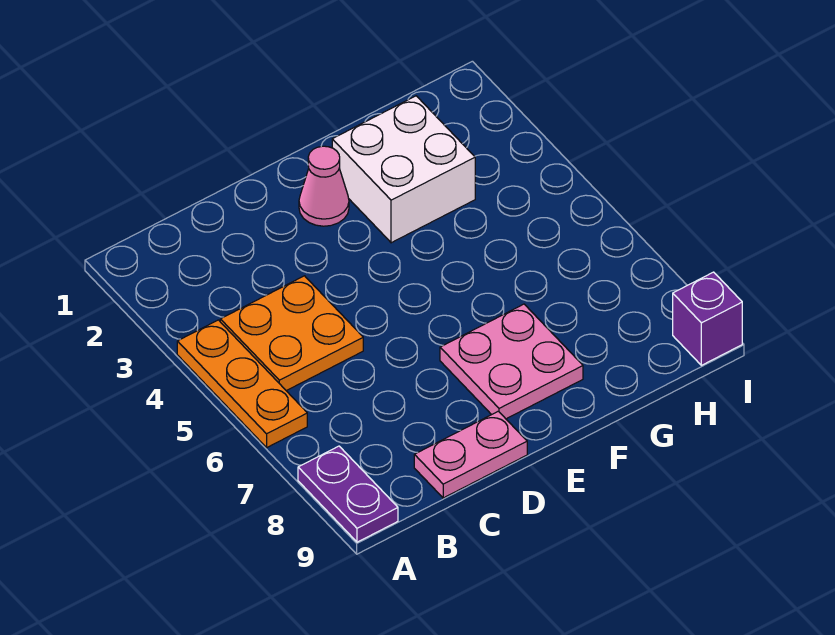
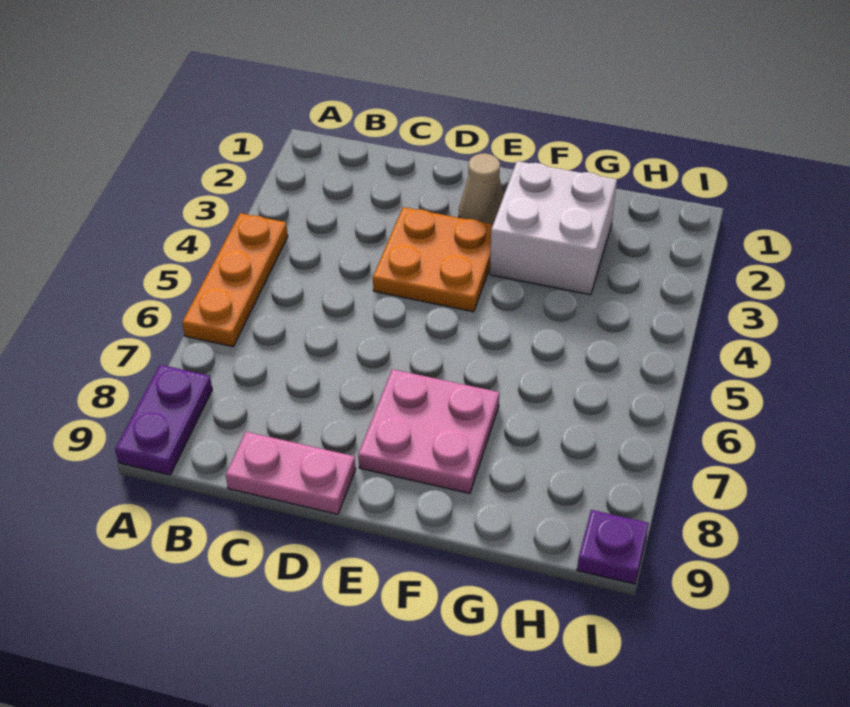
orange 2x2 plate [220,276,363,391] -> orange 2x2 plate moved to [373,207,493,312]
pink 1x1 cone [299,146,349,226] -> tan 1x1 cone [459,153,504,224]
purple 1x1 brick [673,272,742,365] -> purple 1x1 plate [577,510,649,584]

